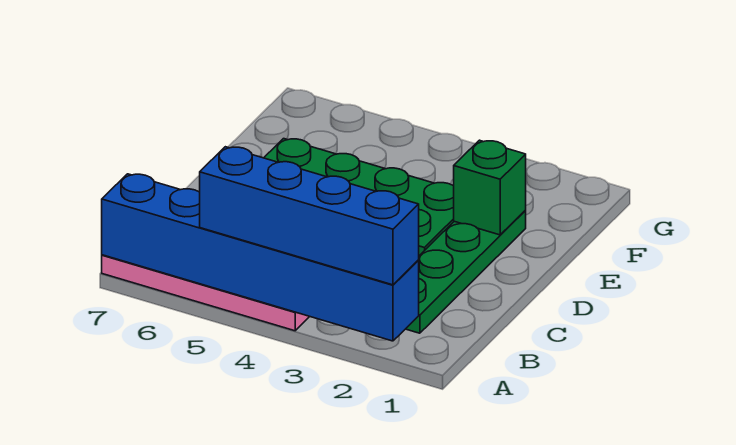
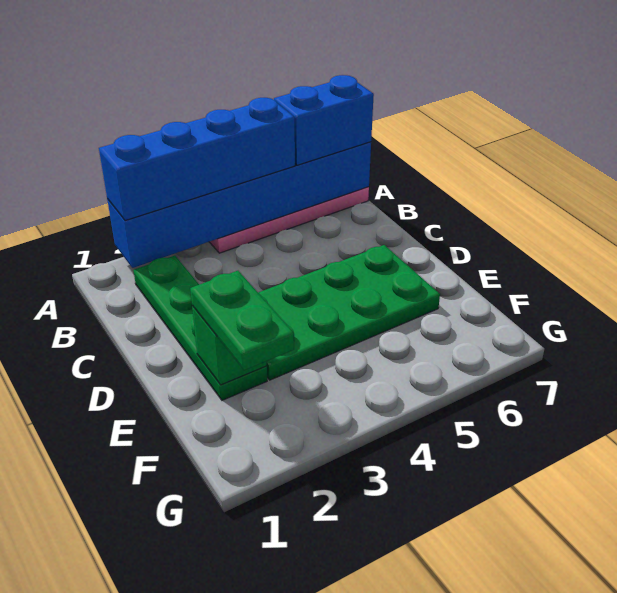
none -> blue 1x2 brick [274,75,374,165]
none -> green 1x2 plate [190,271,294,370]

